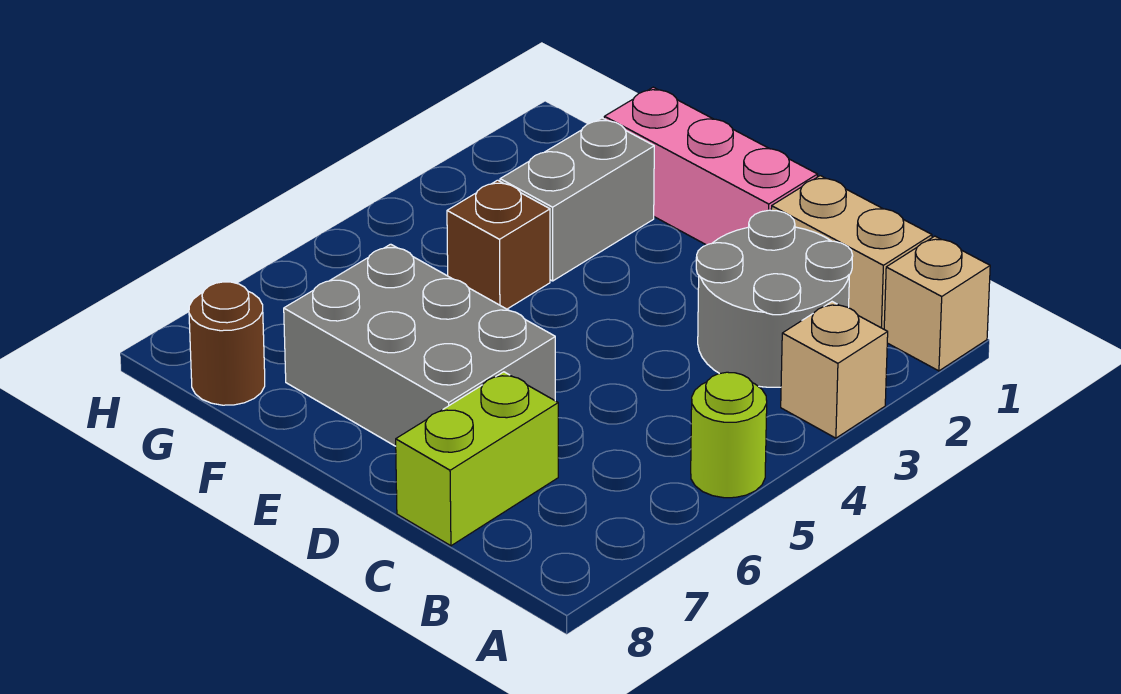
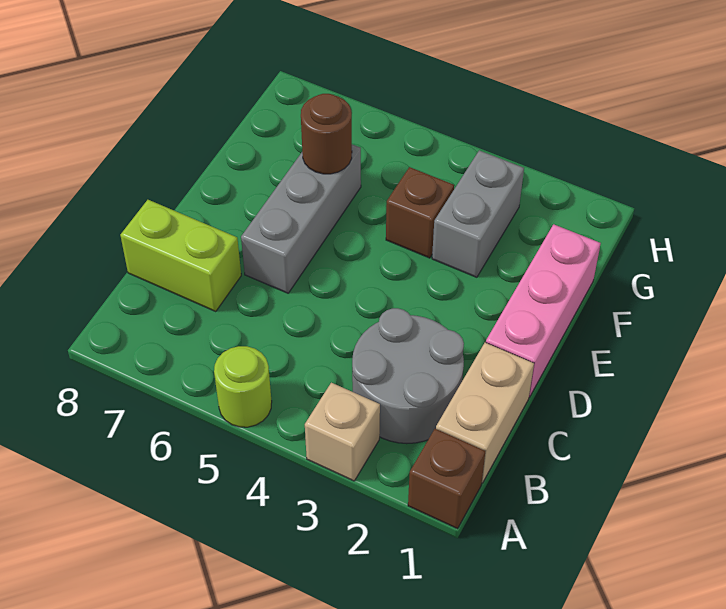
tan 1x1 brick [884,236,990,371] -> brown 1x1 brick [408,429,485,529]
grey 2x3 brick [284,244,555,446] -> grey 1x3 brick [241,144,361,293]
grey 1x2 brick [500,118,654,281] -> grey 1x2 brick turned to [432,150,524,277]
brown 1x1 round brick [189,282,265,405] -> brown 1x1 round brick moved to [301,94,352,174]

